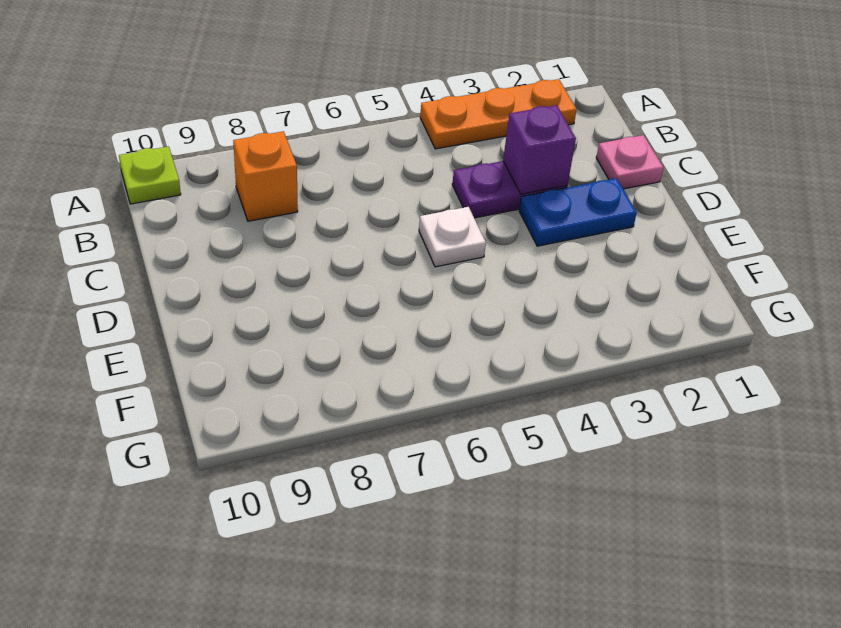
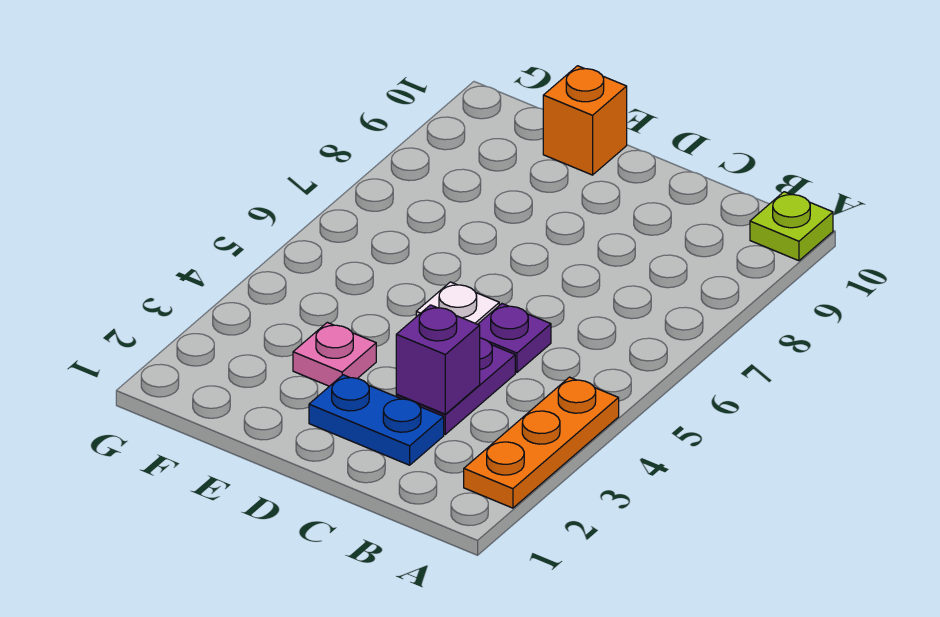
orange 1x1 brick [233,131,298,221] -> orange 1x1 brick moved to [543,66,627,175]
pink 1x1 plate [596,135,663,189] -> pink 1x1 plate moved to [293,322,376,386]
none -> purple 1x1 plate [478,304,551,372]
blue 1x2 plate [519,178,637,246] -> blue 1x2 plate turned to [309,375,444,465]

